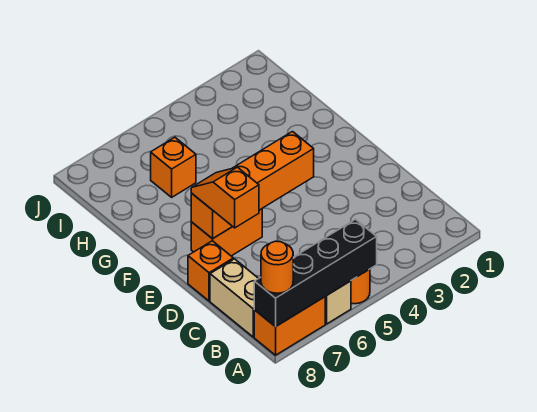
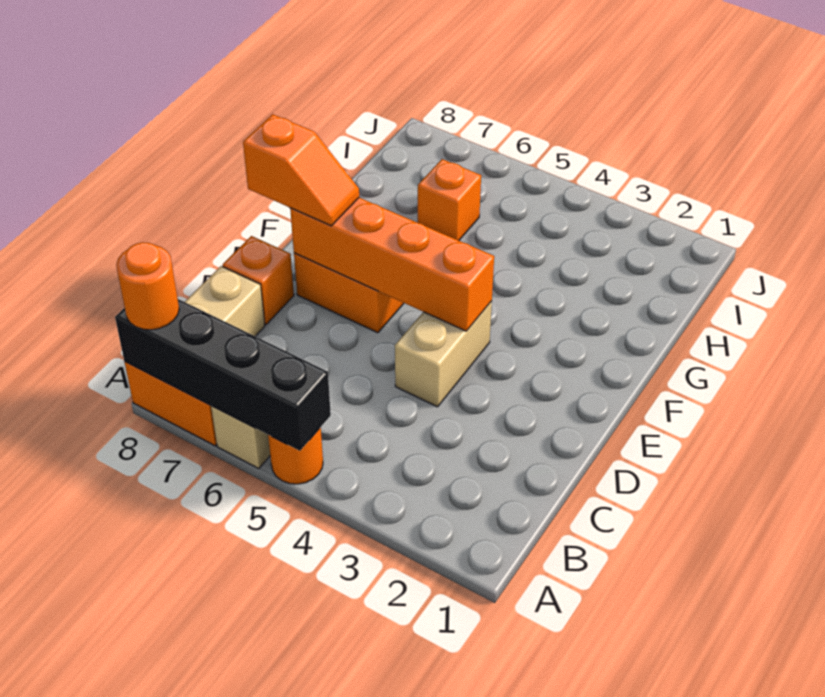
none -> tan 1x2 brick [395,301,492,407]
orange 1x2 slope [191,167,259,228] -> orange 1x2 slope turned to [243,114,359,226]

